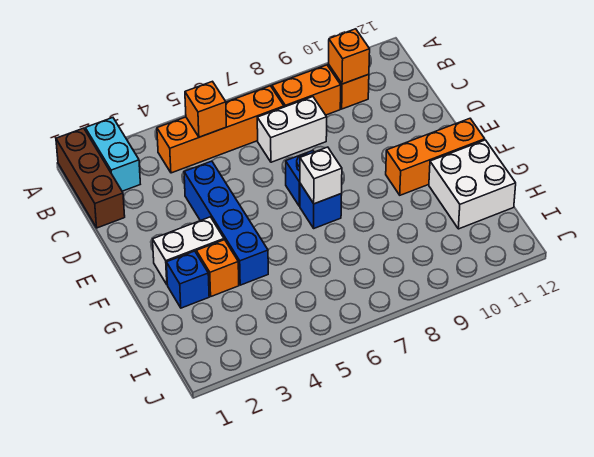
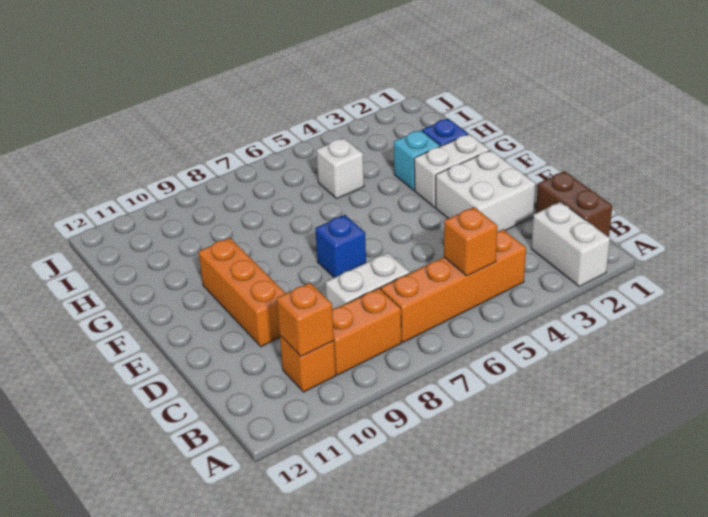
brown 1x3 brick [56,128,125,228] -> brown 1x2 brick [536,171,612,237]
cyan 1x2 brick [85,118,140,191] -> white 1x2 brick [531,202,610,287]
blue 1x4 brick [184,161,268,285] -> none
blue 1x1 brick [300,184,342,228] -> none
white 1x1 brick [300,147,342,204] -> white 1x1 brick moved to [317,138,364,198]
orange 1x3 brick [386,119,485,195] -> orange 1x3 brick turned to [199,238,286,347]
orange 1x1 brick [196,240,239,296] -> cyan 1x1 brick [394,130,440,190]
white 2x2 brick [429,140,516,229] -> white 2x2 brick moved to [436,150,535,232]

